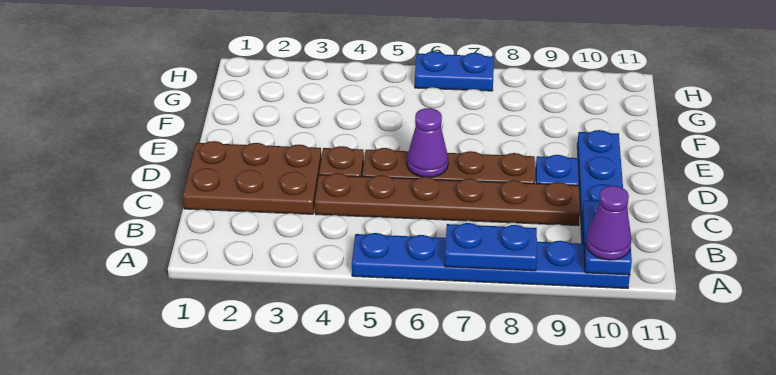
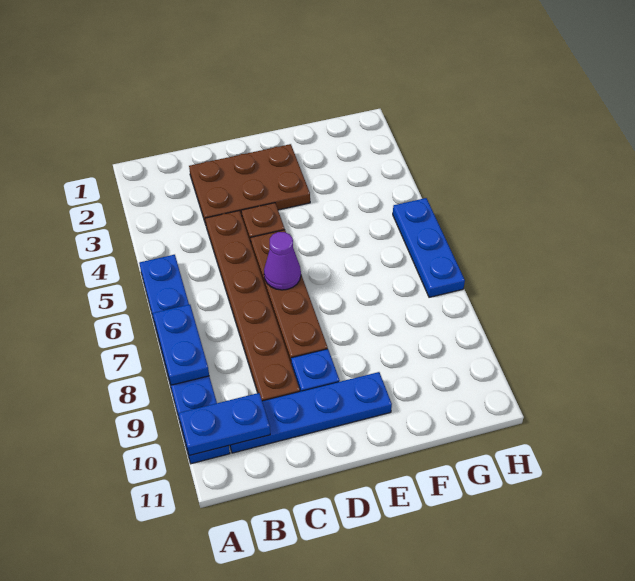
purple 1x1 cone [586,186,632,260] -> none
brown 2x3 plate [183,141,321,214] -> brown 2x3 plate turned to [189,144,310,224]
blue 1x2 plate [415,51,494,91] -> blue 1x3 plate [393,198,465,297]

